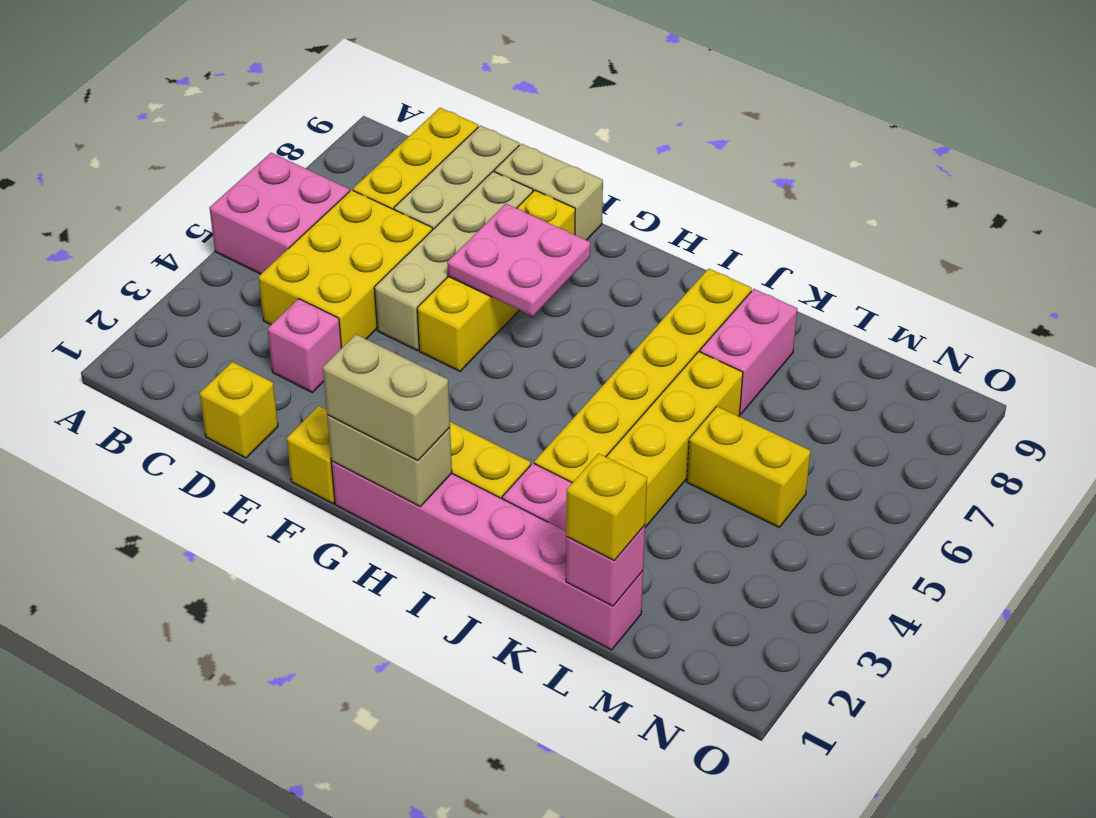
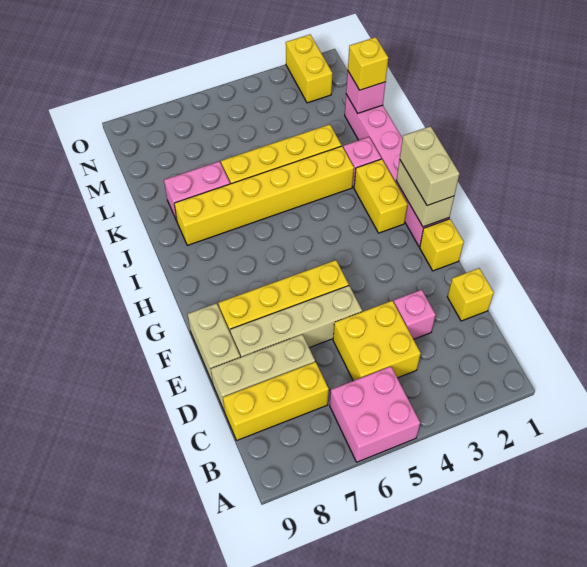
yellow 2x3 brick [258,190,432,348] -> yellow 2x2 brick [333,301,421,381]
pink 2x2 plate [447,204,590,316] -> none
yellow 1x2 brick [687,406,811,527] -> yellow 1x2 brick moved to [286,35,332,103]

